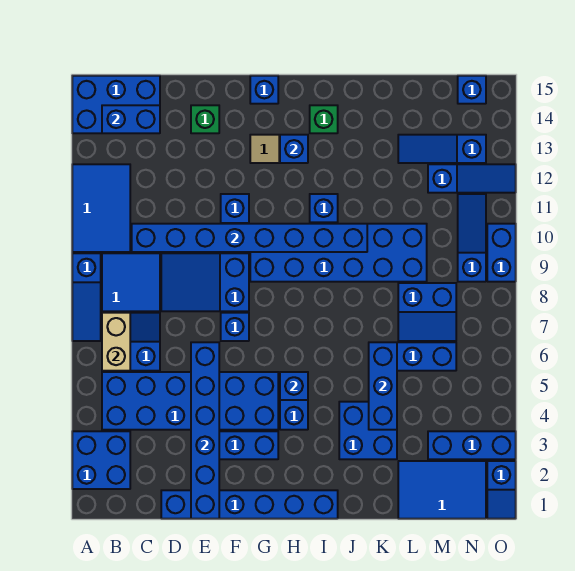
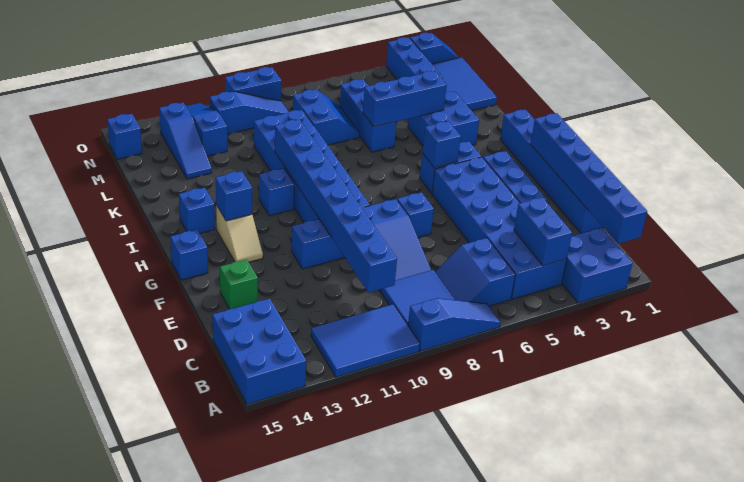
tan 1x2 brick [102,313,130,371] -> none
blue 1x2 brick [102,105,160,133] -> blue 1x2 brick moved to [514,197,572,266]
blue 1x6 brick [191,342,219,519] -> blue 1x6 brick turned to [530,113,647,244]
green 1x1 brick [310,105,338,133] -> blue 1x1 brick [179,188,215,233]
blue 1x3 slope [458,194,486,282] -> blue 1x3 slope turned to [210,91,289,134]

